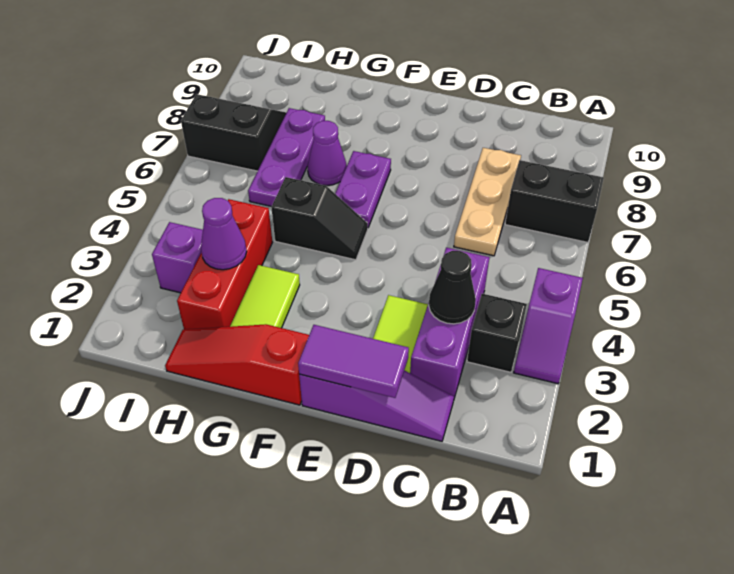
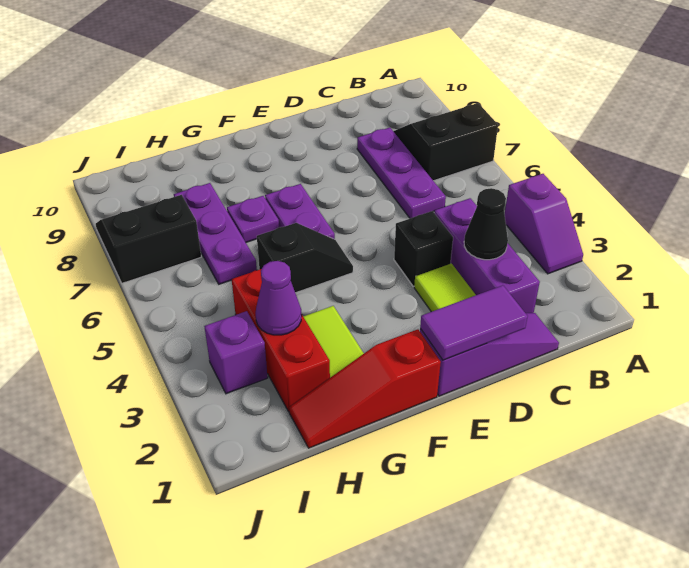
black 1x1 brick [467,294,527,372] -> black 1x1 brick moved to [394,211,453,286]
tan 1x3 plate [454,148,521,256] -> purple 1x3 plate [357,128,446,218]
purple 1x1 cone [308,121,347,186] -> purple 1x1 plate [227,196,279,242]

